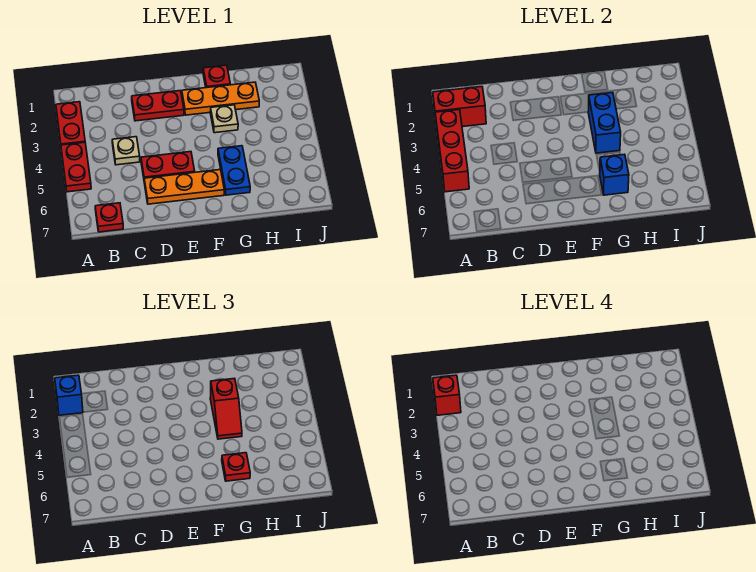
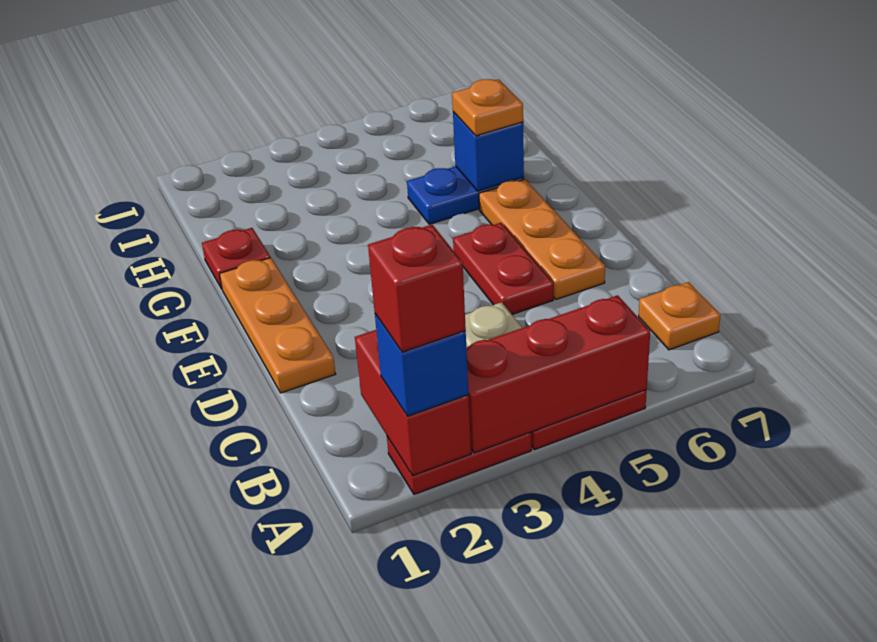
red 1x1 plate [95,203,123,232] -> orange 1x1 plate [639,282,720,350]
red 1x2 plate [132,91,184,121] -> none
orange 1x3 plate [182,82,259,115] -> orange 1x3 plate moved to [219,258,336,393]
tan 1x1 plate [210,105,238,133] -> none
blue 1x2 brick [588,92,621,153] -> none
red 1x2 slope [210,378,242,439] -> none
red 1x1 plate [222,453,250,481] -> orange 1x1 plate [452,79,523,136]

